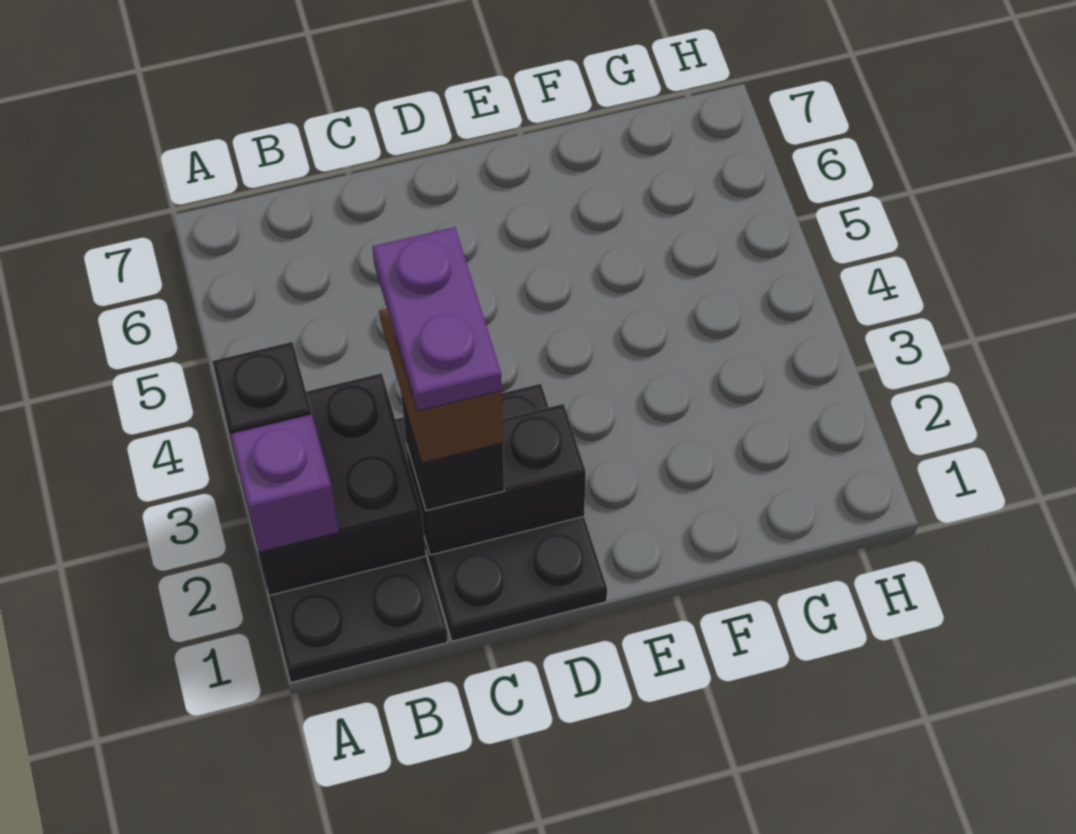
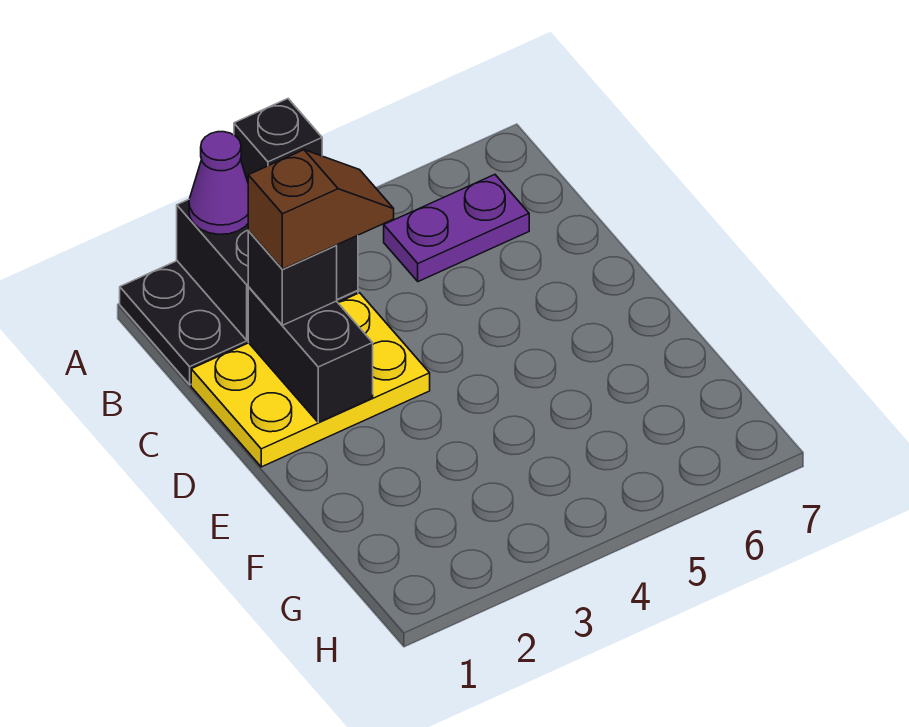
purple 1x1 brick [231,414,339,552] -> purple 1x1 cone [189,132,248,234]
black 2x3 plate [395,384,607,641] -> yellow 2x3 plate [191,293,430,467]
purple 1x2 plate [372,227,502,411] -> purple 1x2 plate moved to [384,175,529,282]

